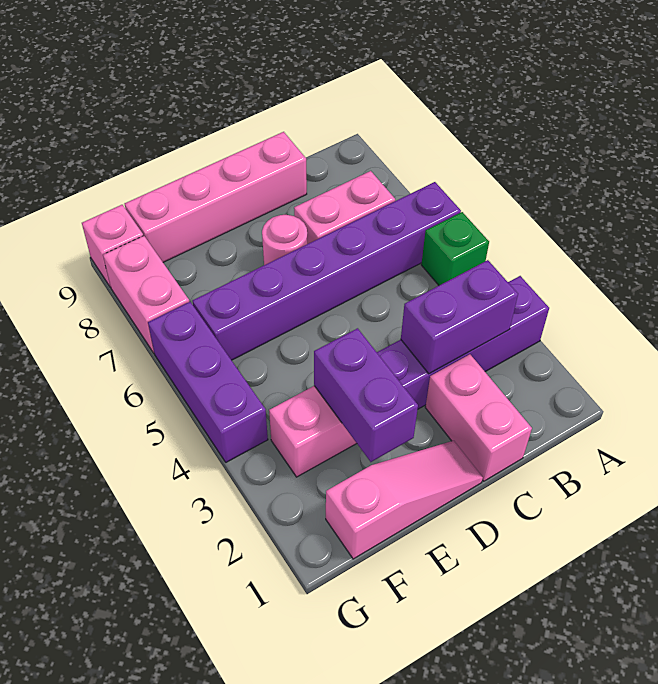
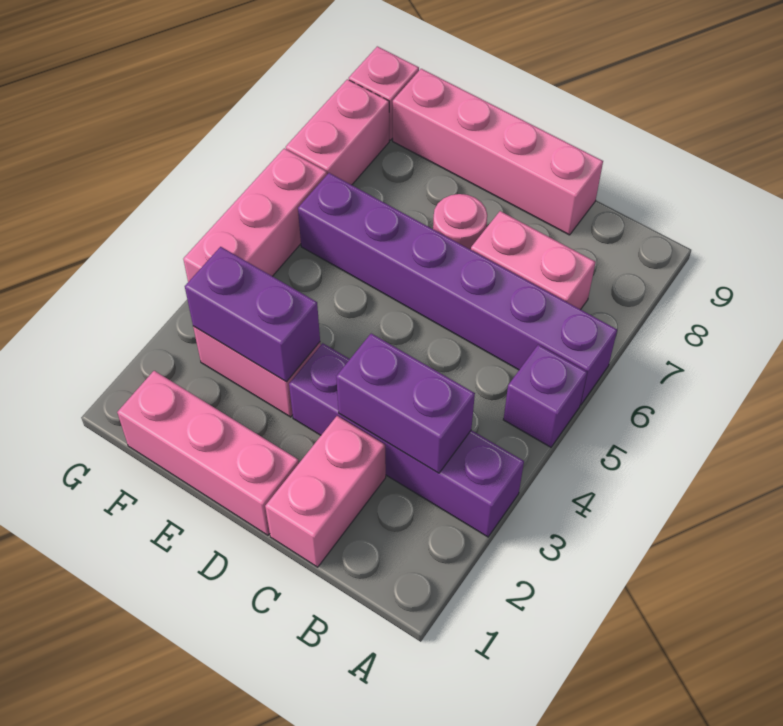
green 1x1 brick [421,212,489,285] -> purple 1x1 brick [503,345,587,447]
pink 1x3 slope [326,441,483,559] -> pink 1x3 brick [117,371,299,535]
purple 1x2 brick [314,328,418,462] -> purple 1x2 brick turned to [185,247,320,382]
purple 1x3 brick [148,302,268,462] -> pink 1x3 brick [183,148,327,282]

